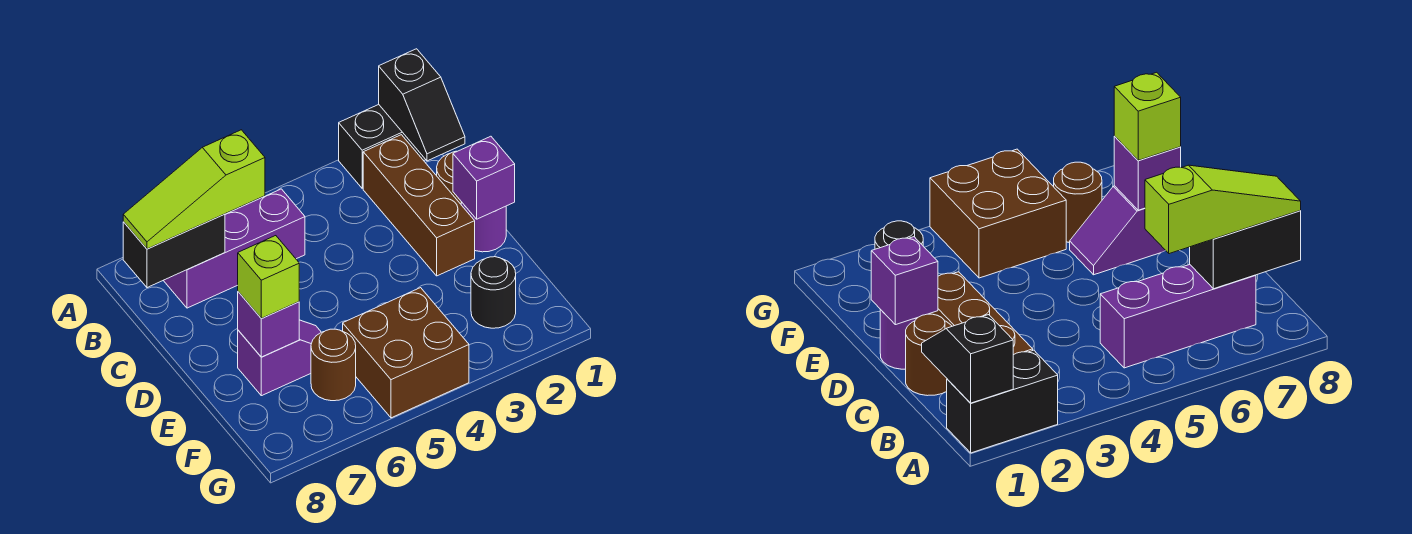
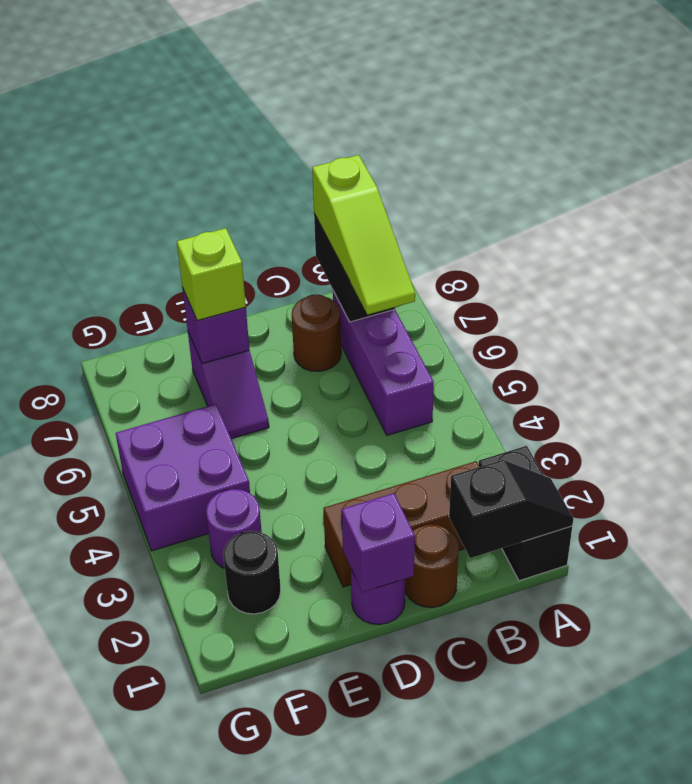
black 1x2 slope [379,49,465,161] -> black 1x2 slope turned to [449,460,573,558]
lime 1x3 slope [123,130,265,249] -> lime 1x3 slope turned to [312,155,415,315]
none -> purple 1x1 round brick [206,489,262,568]
brown 2x2 brick [343,288,469,418] -> purple 2x2 brick [116,404,250,551]
brown 1x1 round brick [311,329,356,401] -> brown 1x1 round brick moved to [292,295,341,371]

